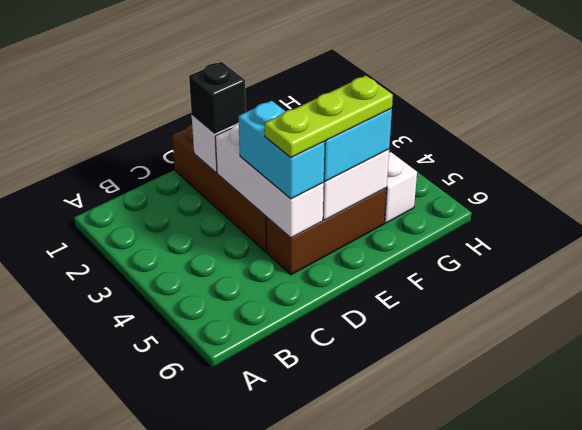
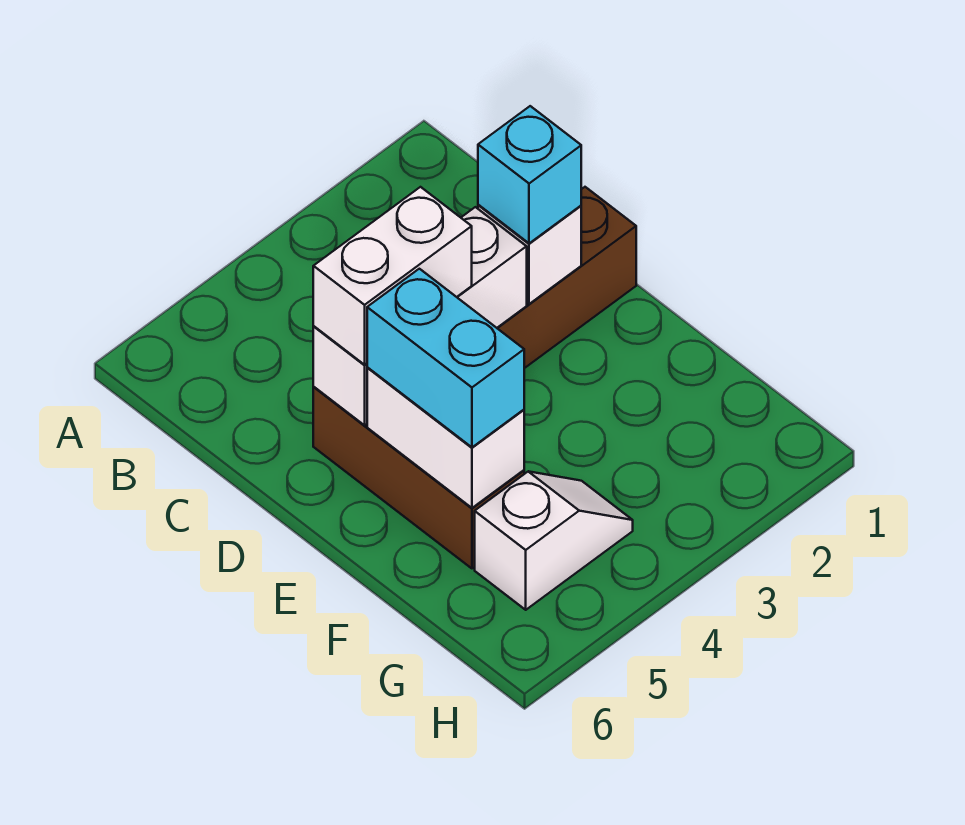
black 1x1 brick [189,62,246,134] -> cyan 1x1 brick [478,106,581,243]
cyan 1x2 brick [239,101,325,199] -> white 1x2 brick [313,187,472,365]
lime 1x3 plate [265,75,393,157] -> none

